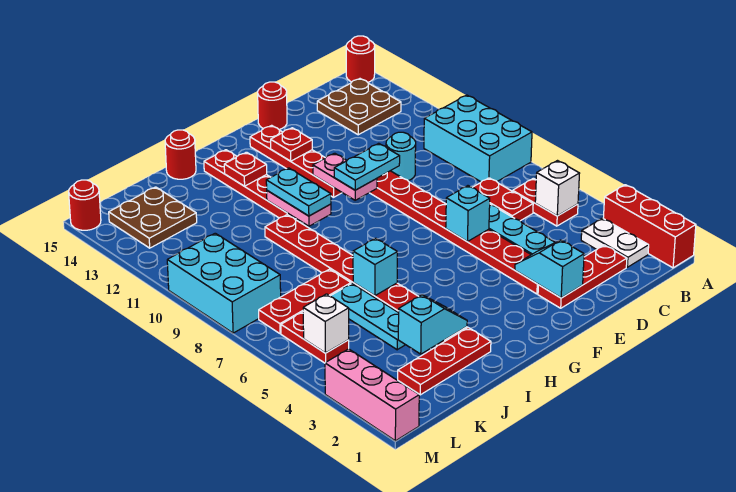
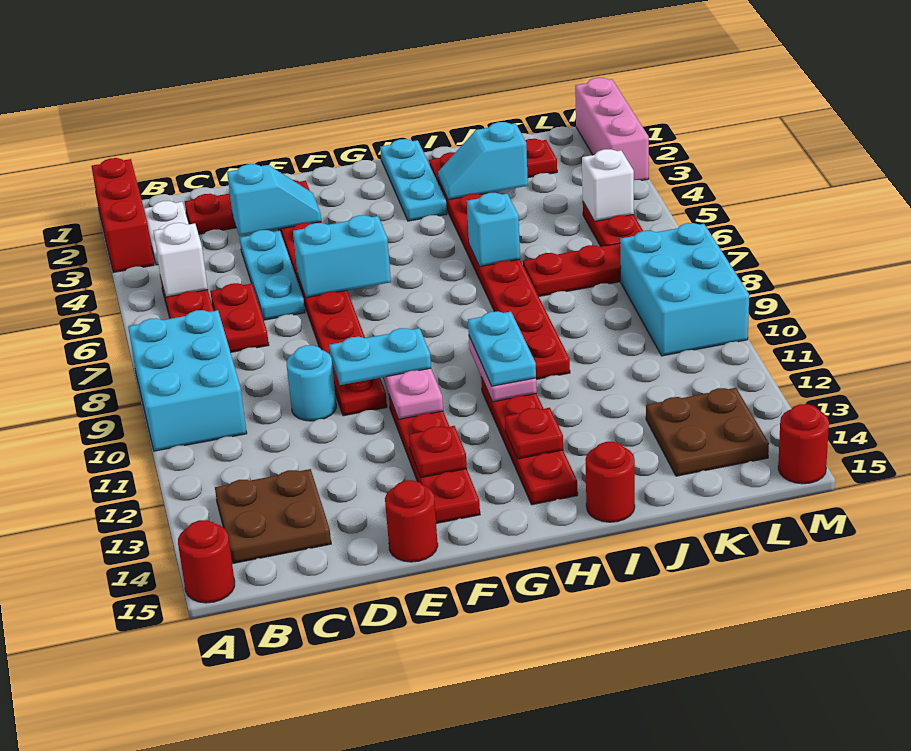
cyan 1x2 slope [515,240,584,298] -> cyan 1x2 slope turned to [227,164,321,236]
cyan 1x1 brick [446,186,490,242] -> cyan 1x2 brick [293,215,391,297]
cyan 1x3 plate [330,284,405,350] -> cyan 1x3 plate moved to [380,139,447,221]

